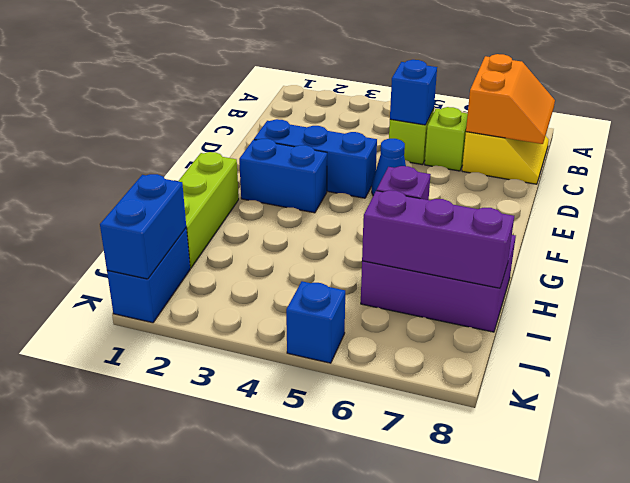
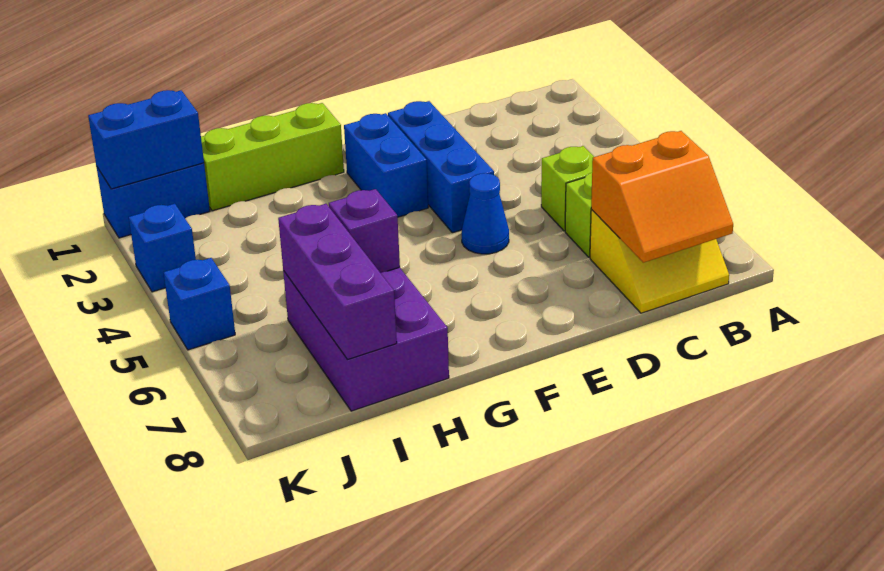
blue 1x1 brick [390,60,437,125] -> blue 1x1 brick moved to [129,204,196,292]

